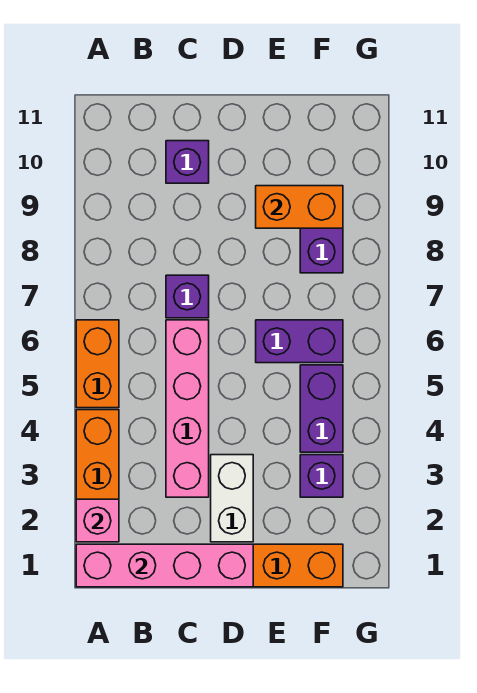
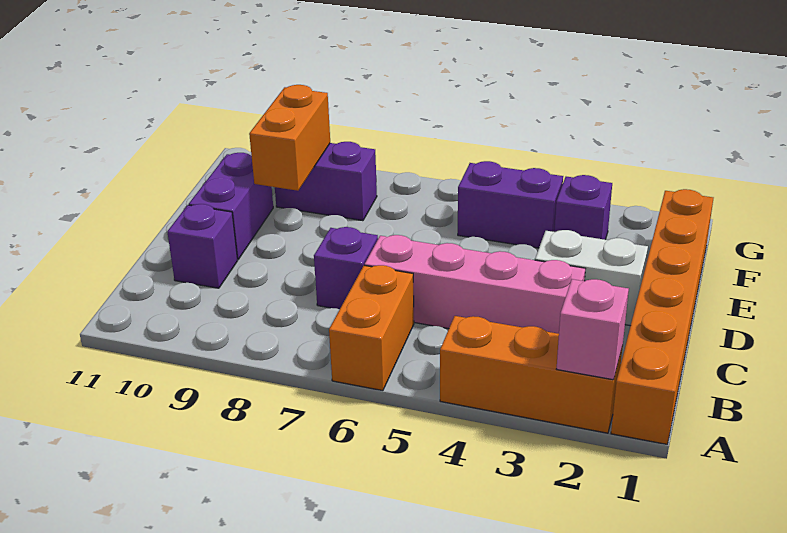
pink 1x4 brick [76,544,253,587] -> none
orange 1x2 brick [76,320,119,408] -> orange 1x2 brick turned to [329,265,414,391]
purple 1x2 brick [256,320,343,363] -> purple 1x2 brick moved to [189,153,273,259]

